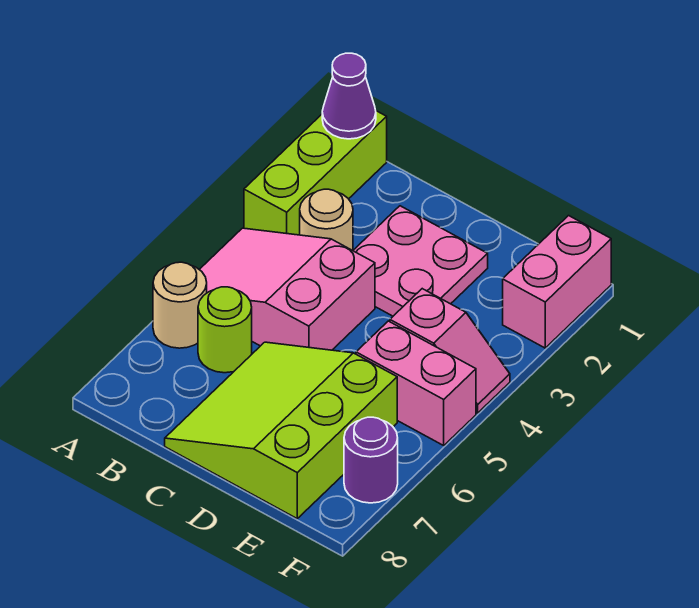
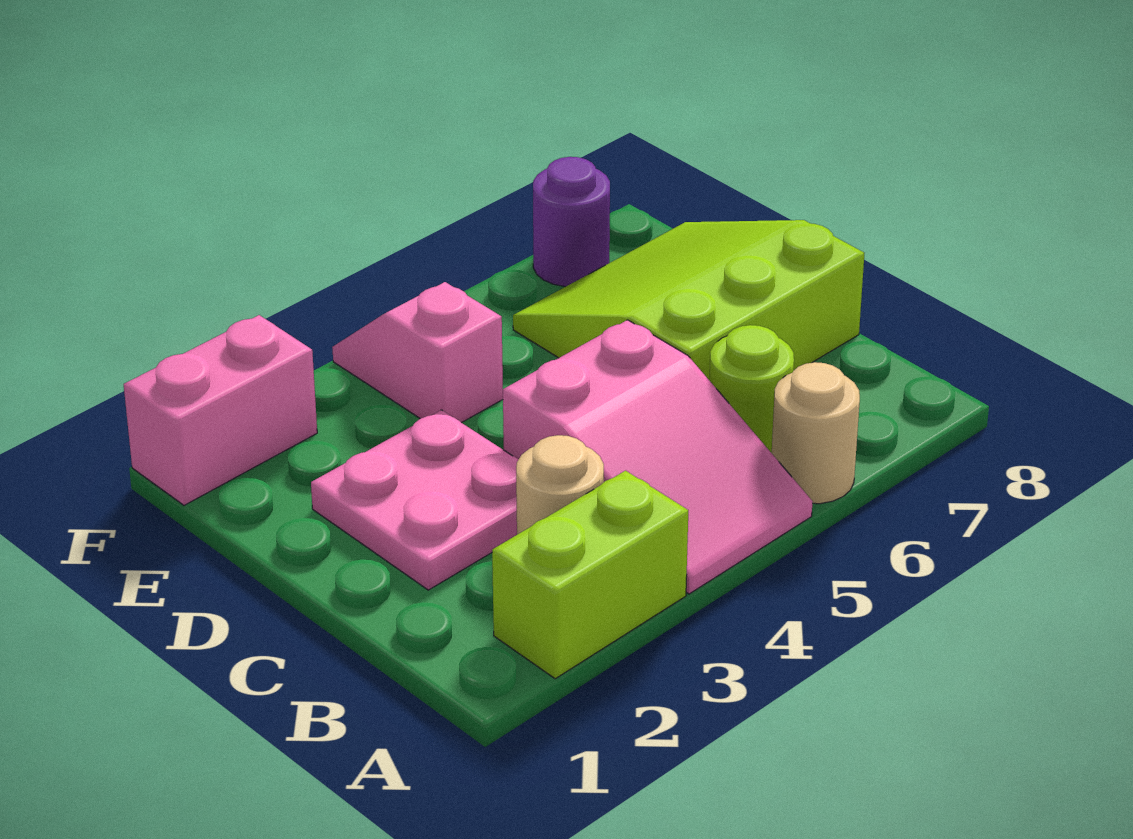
lime 1x3 brick [244,111,387,235] -> lime 1x2 brick [492,471,688,679]
purple 1x1 cone [322,53,376,139] -> none
lime 3x3 slope [165,342,397,518] -> lime 3x3 slope turned to [513,220,864,380]
pink 1x2 brick [356,321,476,445] -> none

